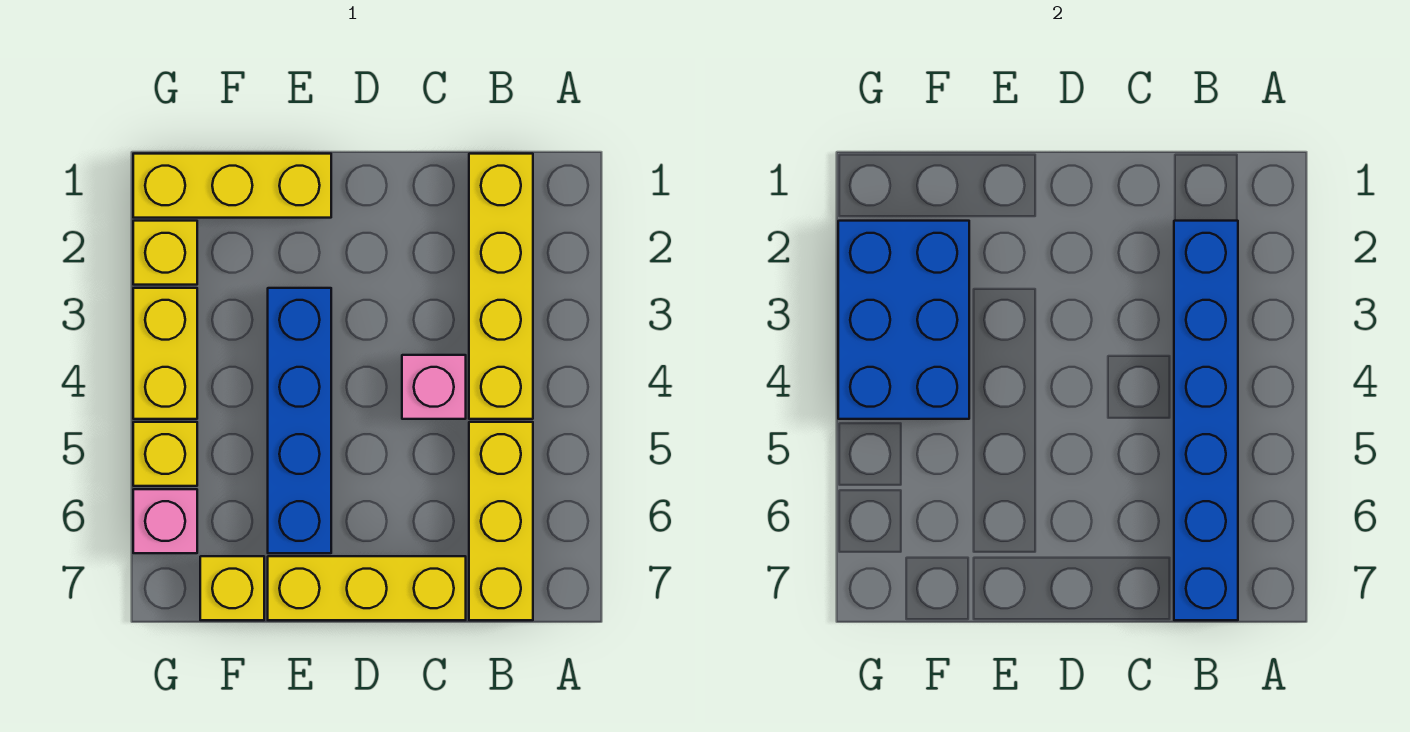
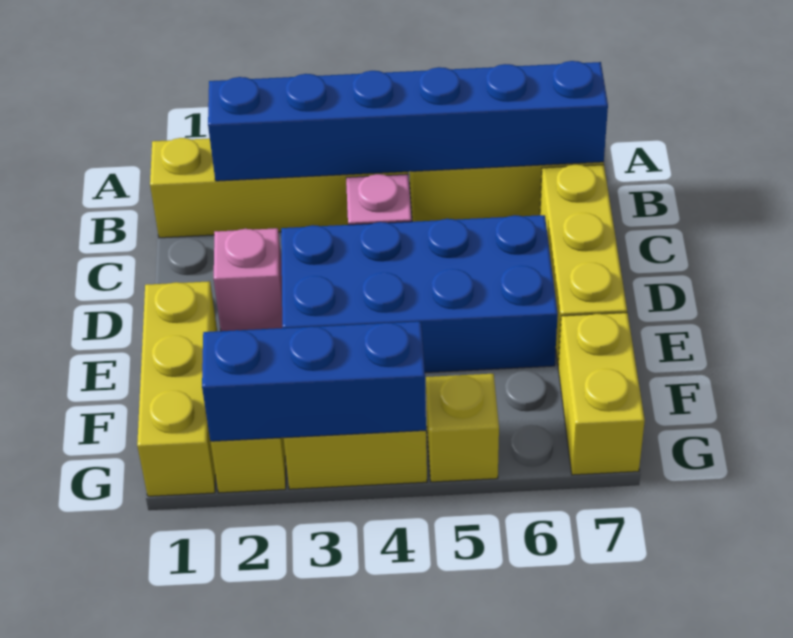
blue 1x4 brick [268,288,331,553] -> blue 2x4 brick [281,215,558,373]
blue 2x3 brick [838,221,969,419] -> blue 1x3 brick [202,321,426,441]
yellow 1x1 brick [200,556,264,620] -> yellow 1x2 brick [558,313,645,475]
pink 1x1 brick [133,489,197,553] -> pink 1x1 brick moved to [214,228,282,331]

